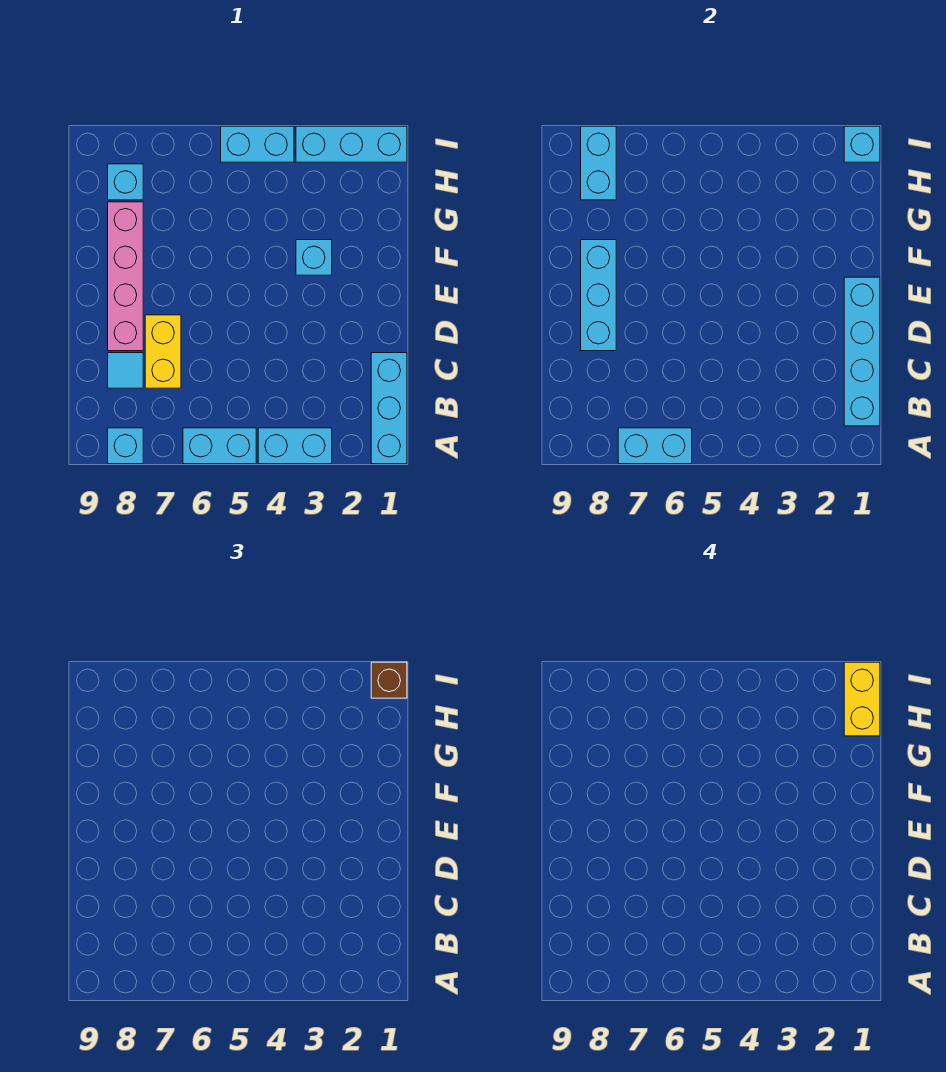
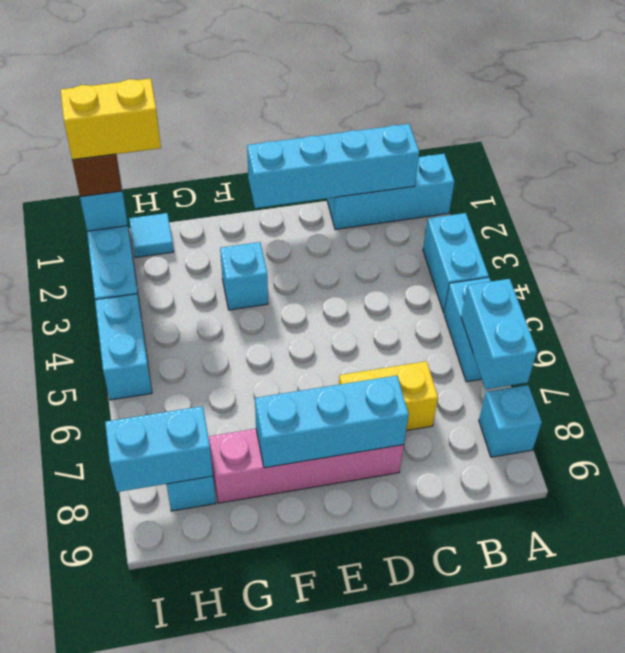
cyan 1x1 tile [108,353,143,388] -> cyan 1x1 tile moved to [129,213,174,258]

